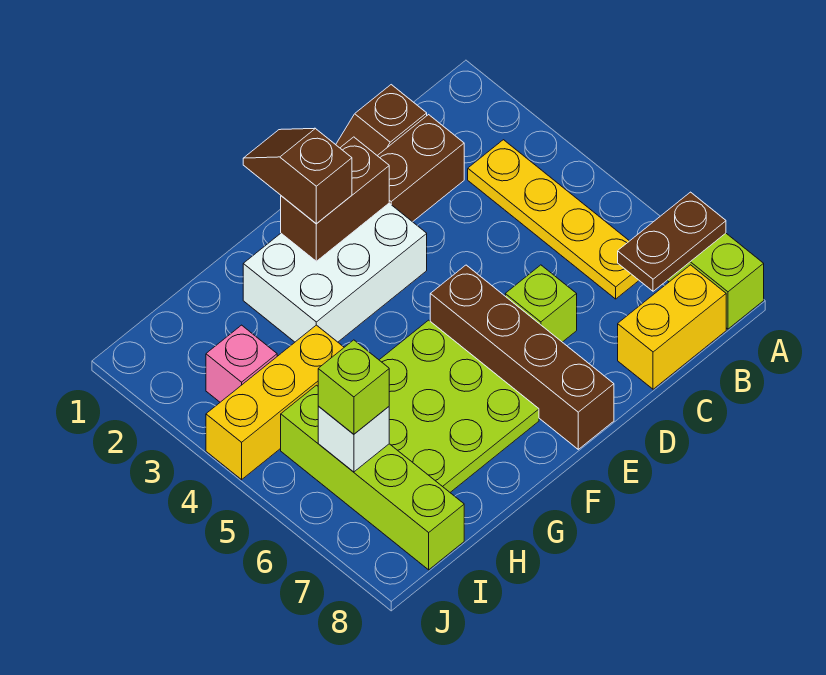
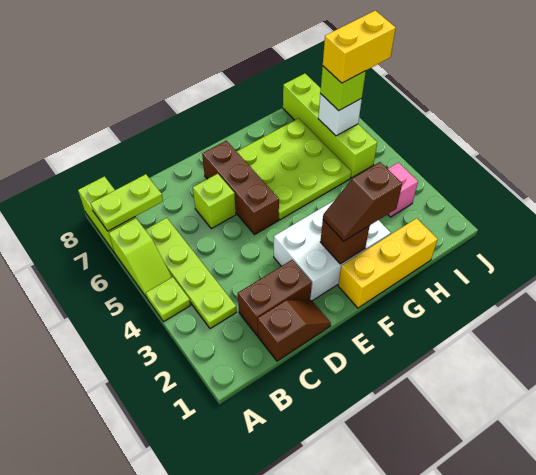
none -> lime 1x1 plate [146,277,191,322]
none -> lime 1x2 slope [109,218,172,298]
brown 1x2 plate [618,192,726,291] -> lime 1x2 plate [91,174,163,231]
yellow 1x4 plate [468,140,639,299] -> lime 1x4 plate [145,218,237,329]
yellow 1x2 brick [618,265,726,389] -> yellow 1x2 brick moved to [323,11,396,83]
brown 1x2 brick [281,137,389,261] -> brown 1x1 brick [321,220,370,264]
brown 1x4 brick [430,265,614,449] -> brown 1x3 brick [202,141,279,234]
brown 1x2 slope [243,128,352,223] -> brown 1x2 slope turned to [323,162,402,241]
yellow 1x3 brick [206,325,344,480] -> yellow 1x3 brick moved to [338,218,438,308]

